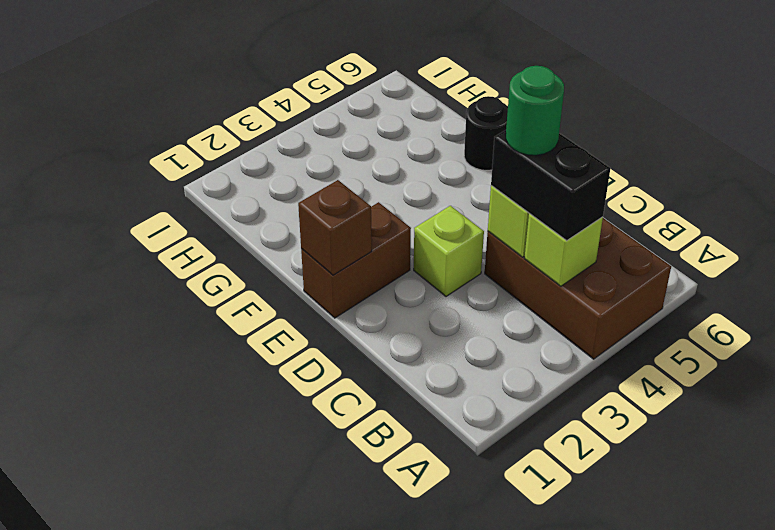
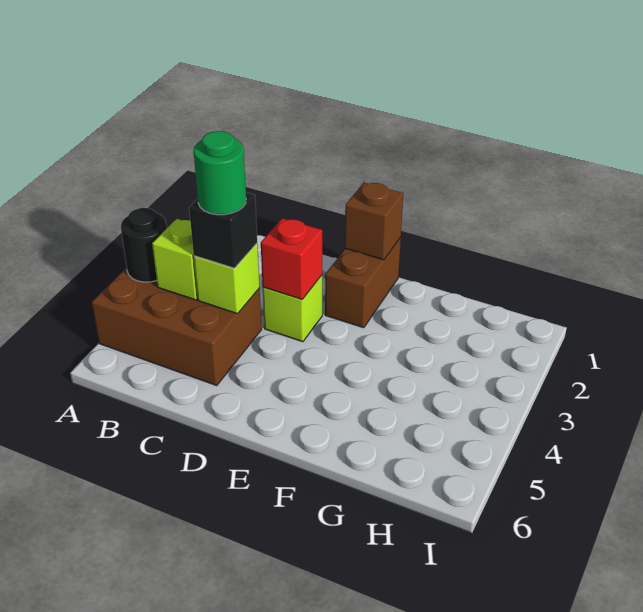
black 1x2 brick [491,130,610,241] -> black 1x1 brick [189,192,257,268]
none -> red 1x1 brick [261,218,322,299]
black 1x1 round brick [464,96,508,170] -> black 1x1 round brick moved to [121,208,167,282]

